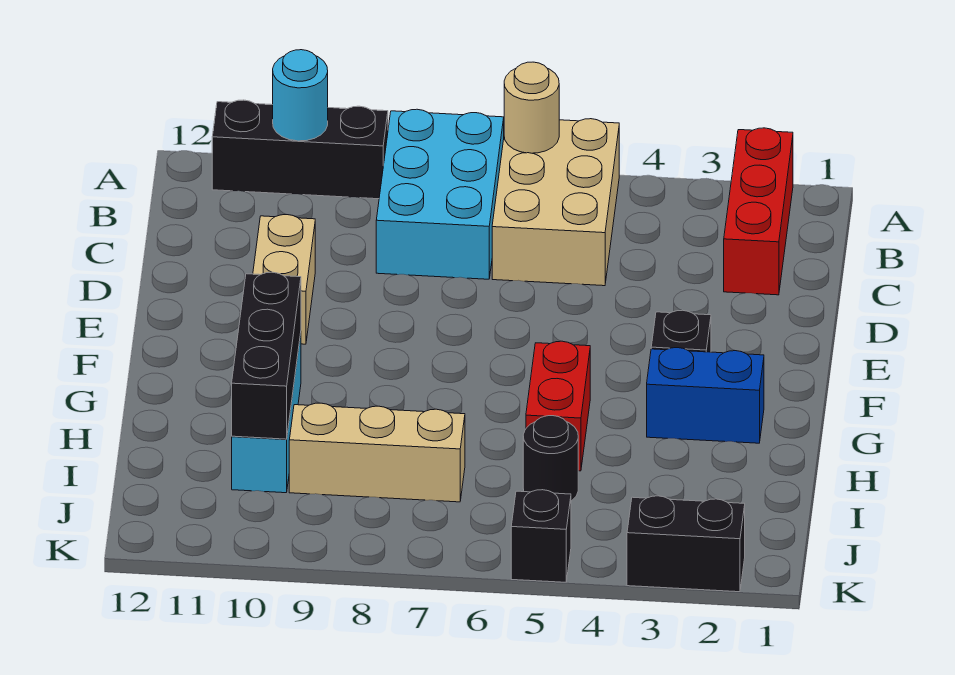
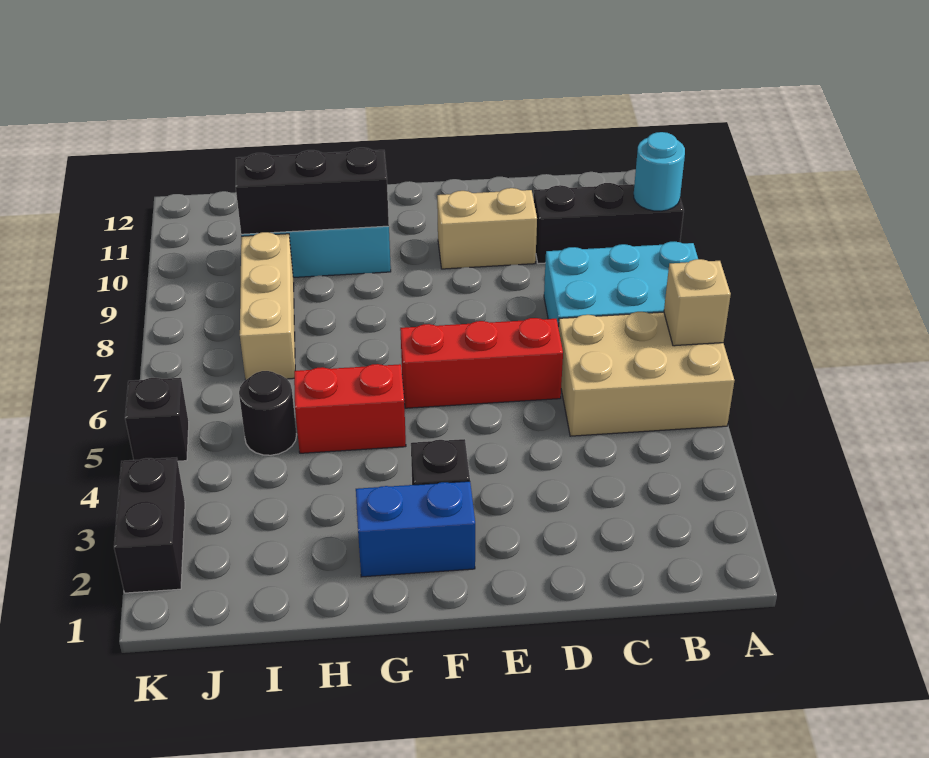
red 1x3 brick [724,128,793,295] -> red 1x3 brick moved to [400,318,563,408]
tan 1x1 round brick [504,62,559,153] -> tan 1x1 brick [664,259,731,346]
black 1x3 brick [212,100,388,199] -> black 1x3 brick turned to [534,183,684,264]
blue 1x2 brick [647,348,764,443] -> blue 1x2 brick turned to [356,481,475,577]

